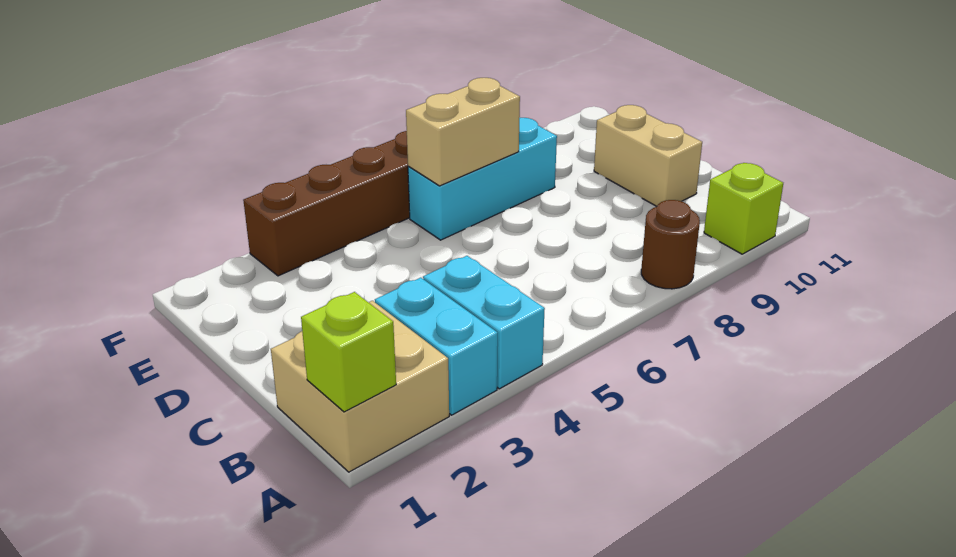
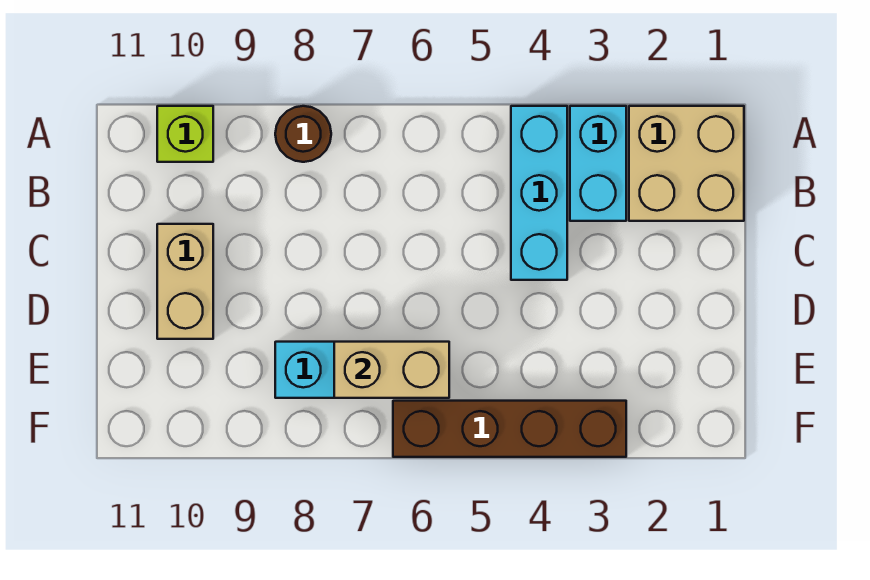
lime 1x1 brick [301,292,396,412] -> none
cyan 1x2 brick [423,256,545,389] -> cyan 1x3 brick [511,106,567,280]

